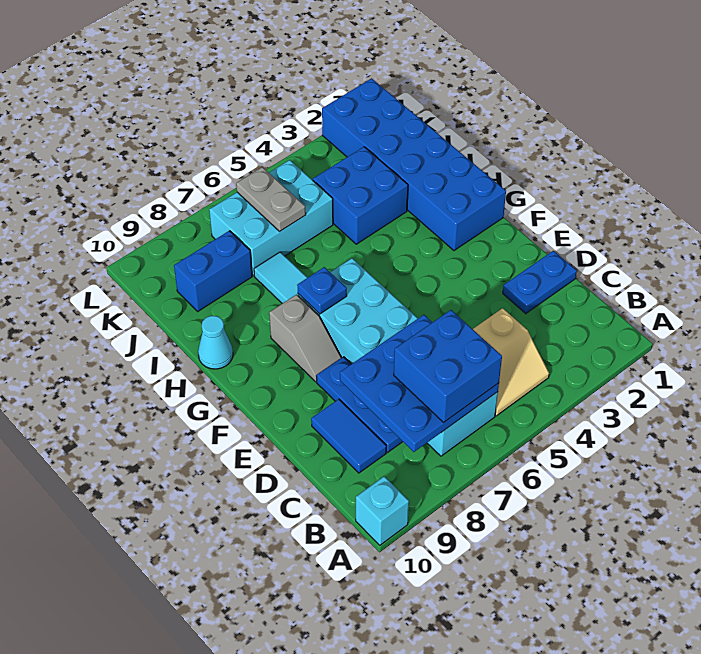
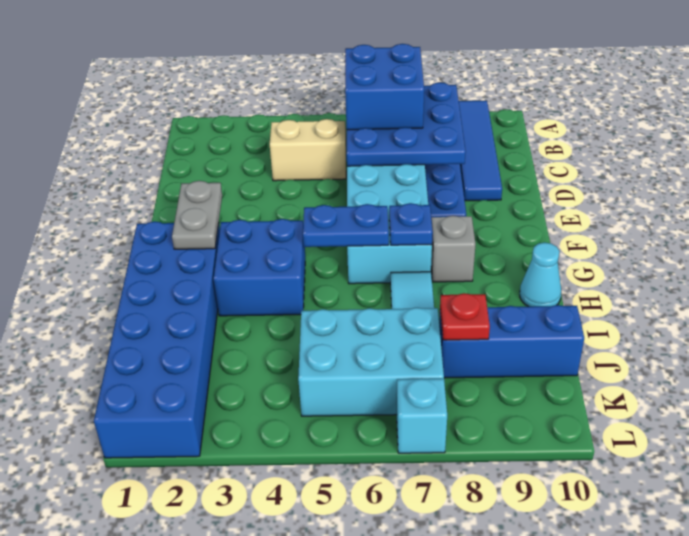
cyan 1x1 brick [356,476,409,545] -> cyan 1x1 brick moved to [397,379,447,453]
blue 1x2 tile [311,399,386,473] -> blue 1x4 tile [459,101,502,201]
blue 1x2 plate [503,251,577,314] -> blue 1x2 plate moved to [303,204,389,247]
blue 2x2 brick [313,147,408,244] -> blue 2x2 brick moved to [213,219,305,316]
grey 1x2 plate [236,167,306,231] -> grey 1x2 plate moved to [172,181,222,249]
blue 1x2 brick [174,231,252,311] -> blue 1x3 brick [439,305,584,378]
none -> red 1x1 plate [440,293,490,340]

